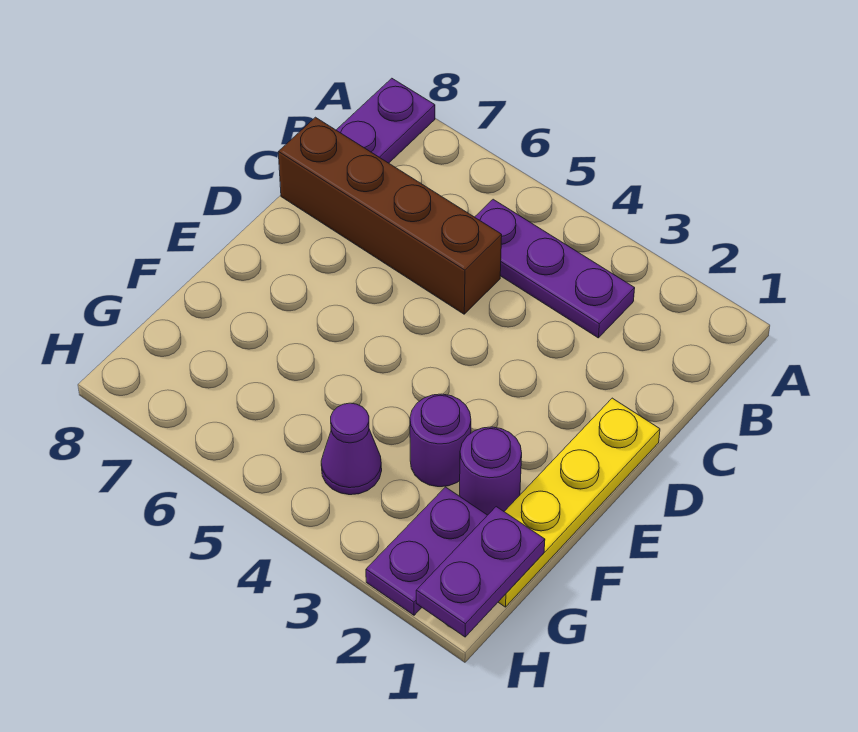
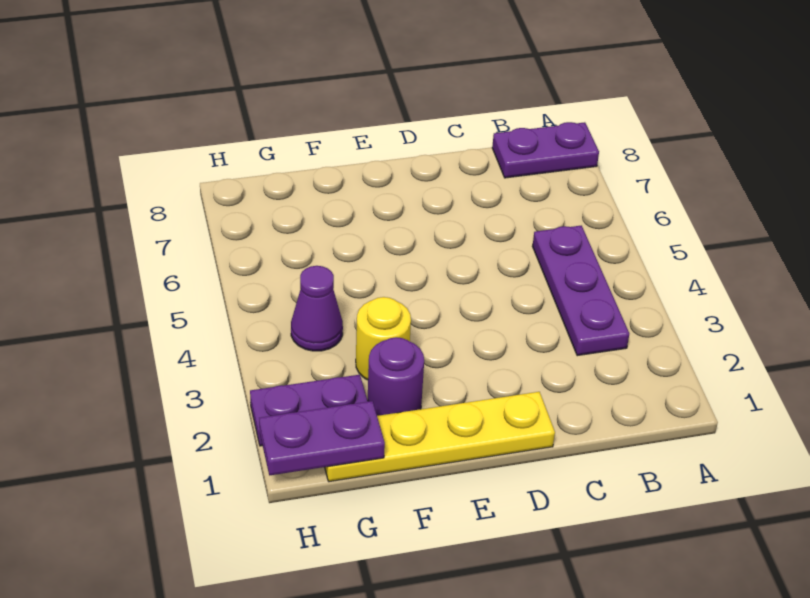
brown 1x4 brick [278,117,502,314] -> none
purple 1x1 round brick [410,394,471,487] -> yellow 1x1 round brick [356,297,411,380]

